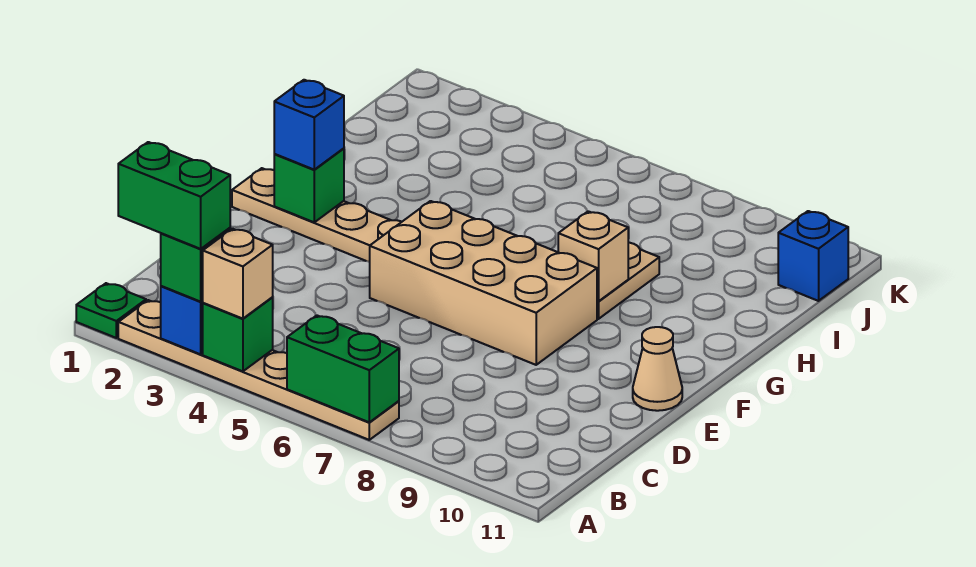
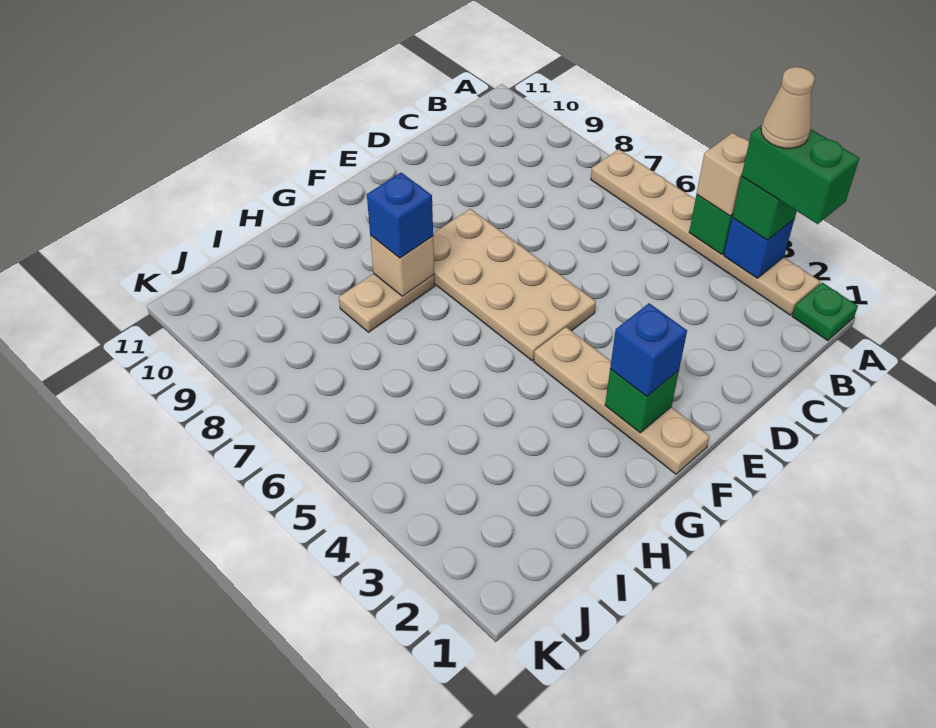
green 1x2 brick [287,315,399,422] -> none
tan 2x4 brick [370,201,597,365] -> tan 2x4 plate [433,209,596,361]
tan 1x1 cone [633,327,682,411] -> tan 1x1 cone moved to [761,67,815,148]
blue 1x1 brick [778,211,848,301] -> blue 1x1 brick moved to [367,173,433,258]

